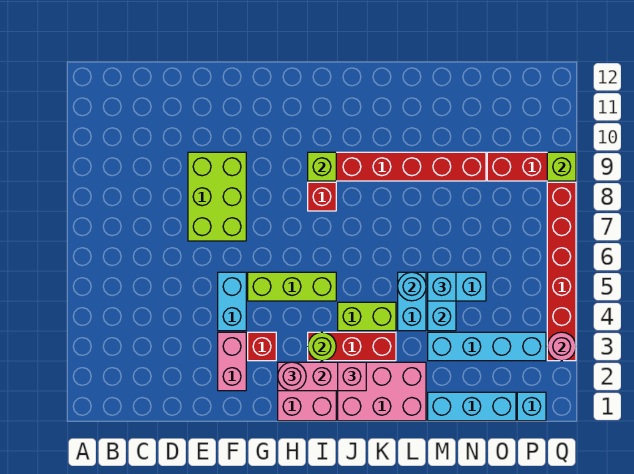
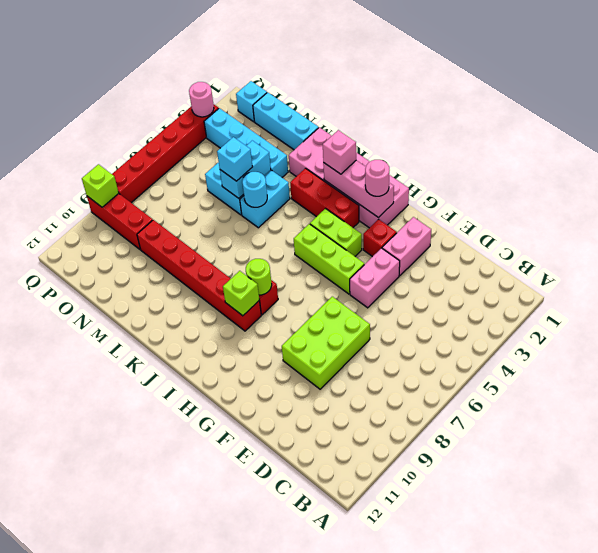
cyan 1x2 brick [218,272,246,331] -> pink 1x2 brick [350,248,400,308]
lime 1x1 round brick [308,332,336,361] -> lime 1x1 round brick moved to [246,259,272,295]
lime 1x2 brick [338,302,396,331] -> lime 1x2 brick moved to [310,209,362,256]

